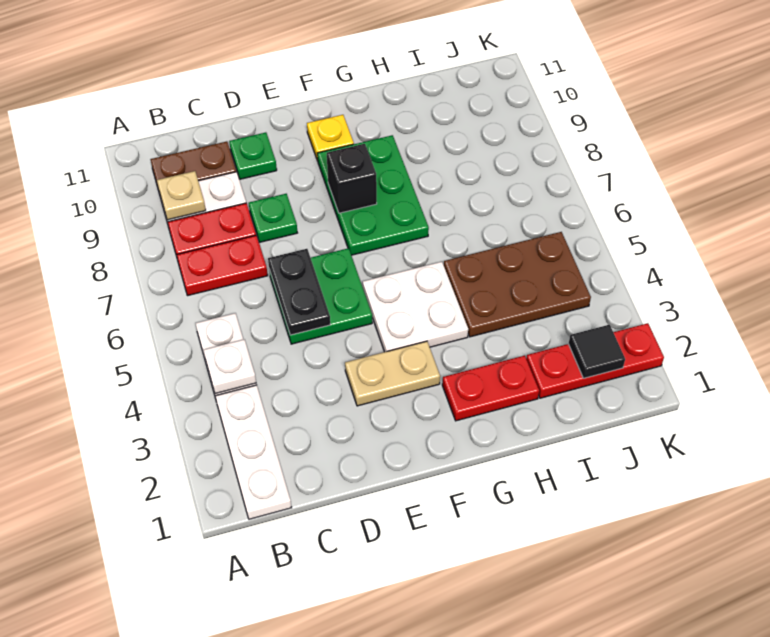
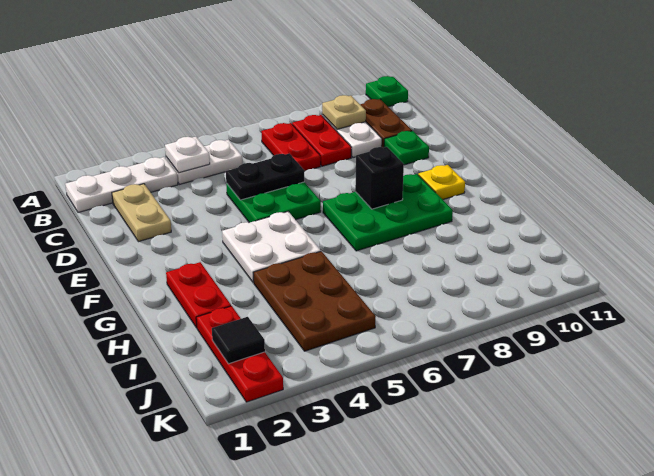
green 1x1 plate [249,194,297,242] -> green 1x1 plate moved to [366,76,408,107]
tan 1x2 plate [345,341,440,406] -> tan 1x2 plate moved to [112,184,171,242]

